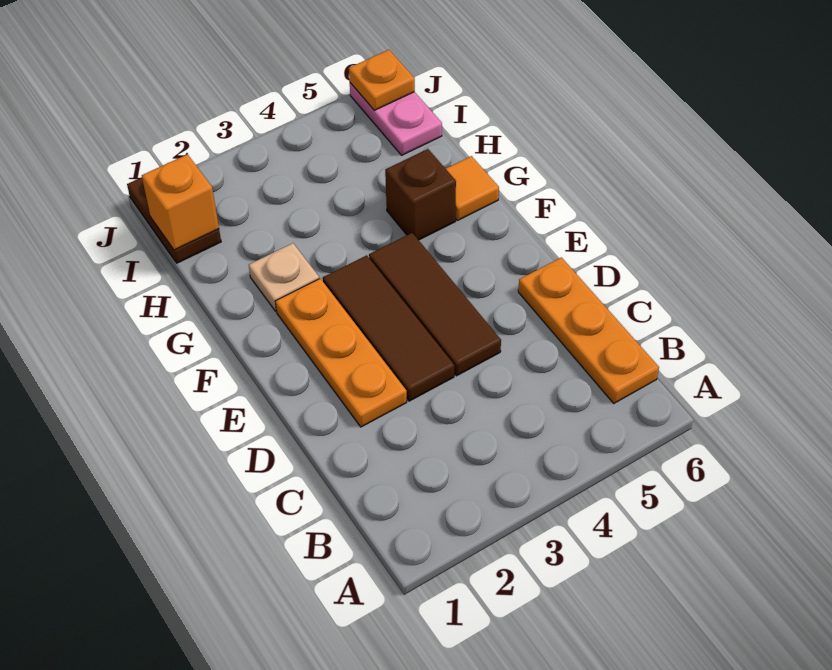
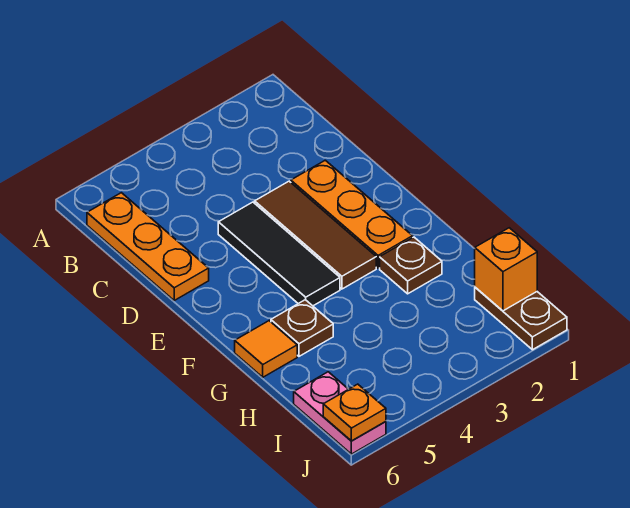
brown 1x3 tile [369,233,501,376] -> black 1x3 tile [218,202,340,306]
tan 1x1 plate [249,243,319,311] -> brown 1x1 plate [380,237,442,294]
brown 1x1 brick [385,149,456,240] -> brown 1x1 plate [271,300,333,356]

